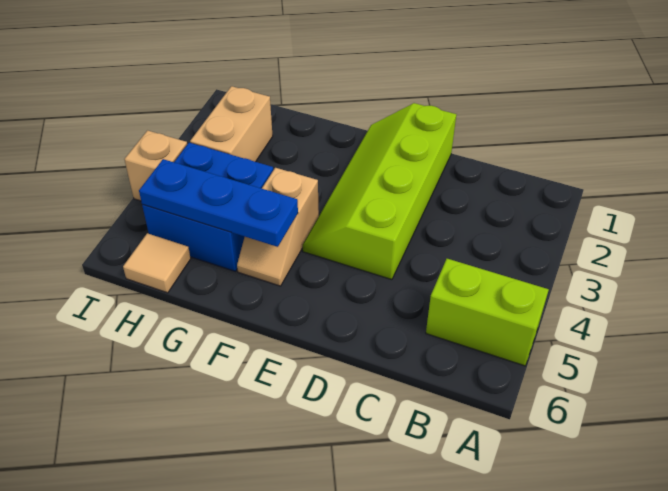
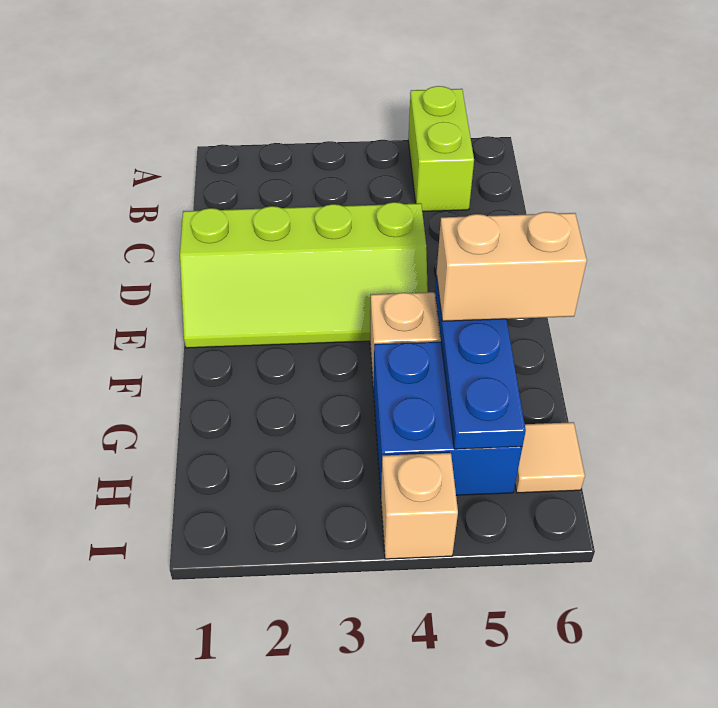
tan 1x2 brick [190,86,273,162] -> tan 1x2 brick moved to [437,212,587,321]

